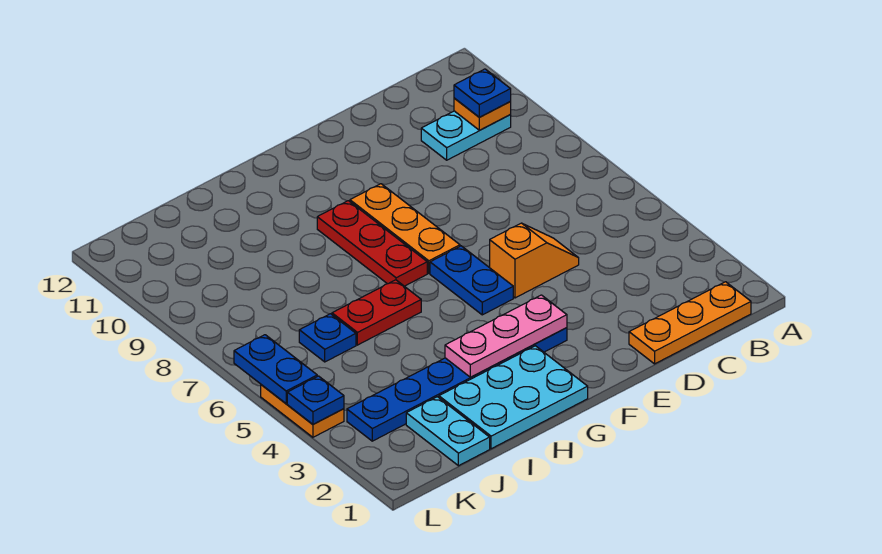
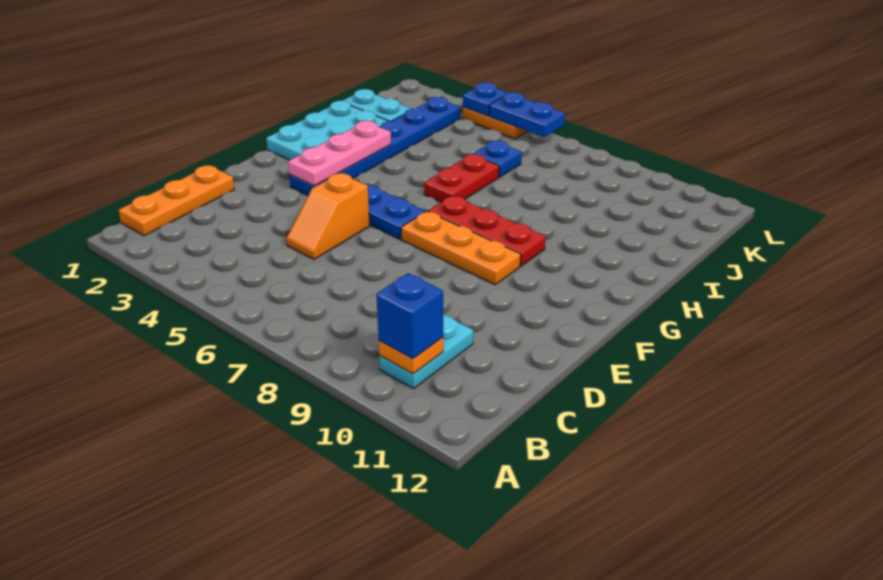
blue 1x1 plate [454,69,511,117] -> blue 1x1 brick [376,273,443,359]

